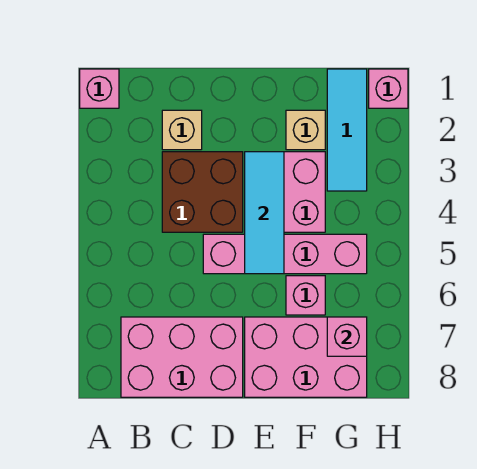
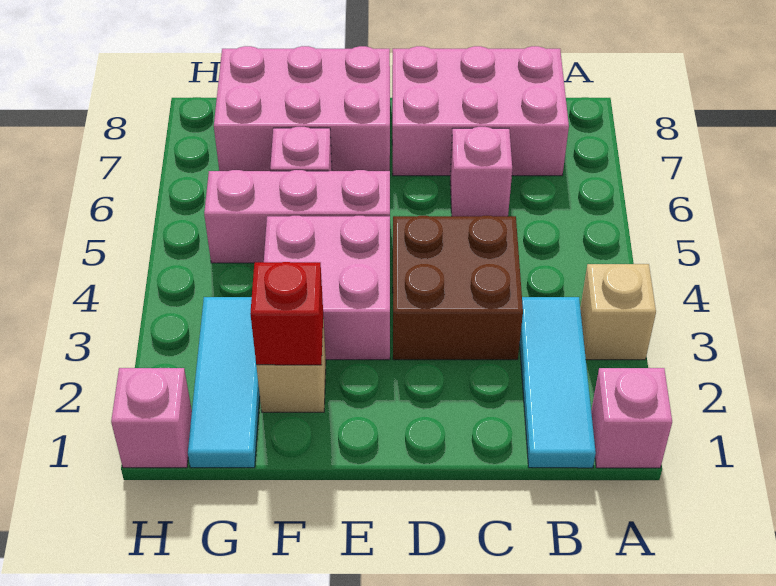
tan 1x1 brick [162,110,202,150] -> tan 1x1 brick moved to [580,264,656,360]
pink 1x4 brick [203,234,367,274] -> pink 1x3 brick [204,170,390,263]
cyan 1x3 tile [245,152,284,274] -> cyan 1x3 tile moved to [520,297,596,468]
none -> red 1x1 brick [250,262,323,365]
pink 1x1 brick [327,317,367,356] -> pink 1x1 brick moved to [450,127,512,216]

